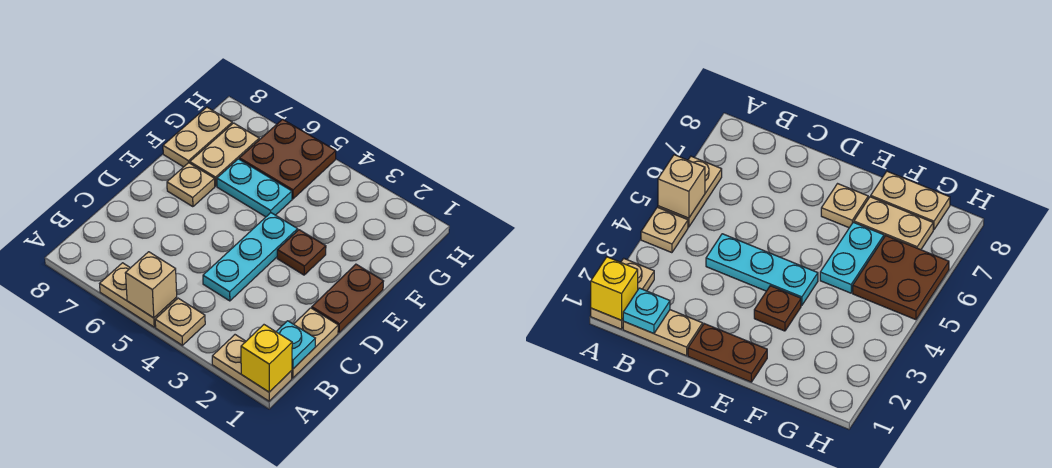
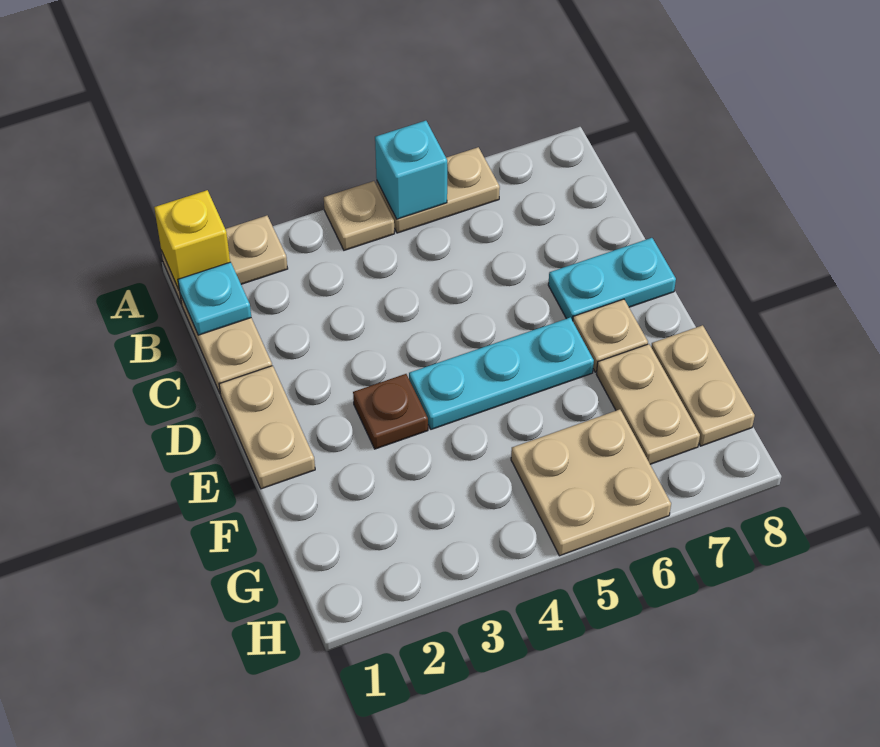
tan 1x1 brick [125,252,177,318] -> cyan 1x1 brick [375,121,447,219]
cyan 1x3 plate [203,213,298,301] -> cyan 1x3 plate turned to [409,317,594,429]
brown 1x2 plate [312,264,384,333] -> tan 1x2 plate [219,366,315,489]
cyan 1x2 plate [217,159,292,217] -> cyan 1x2 plate moved to [548,238,676,321]
brown 2x2 plate [239,119,336,199] -> tan 2x2 plate [511,409,671,556]

